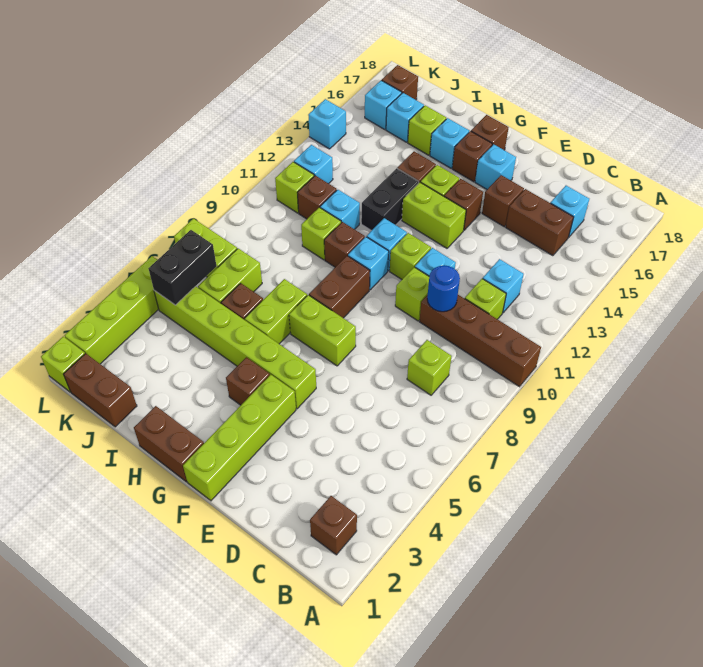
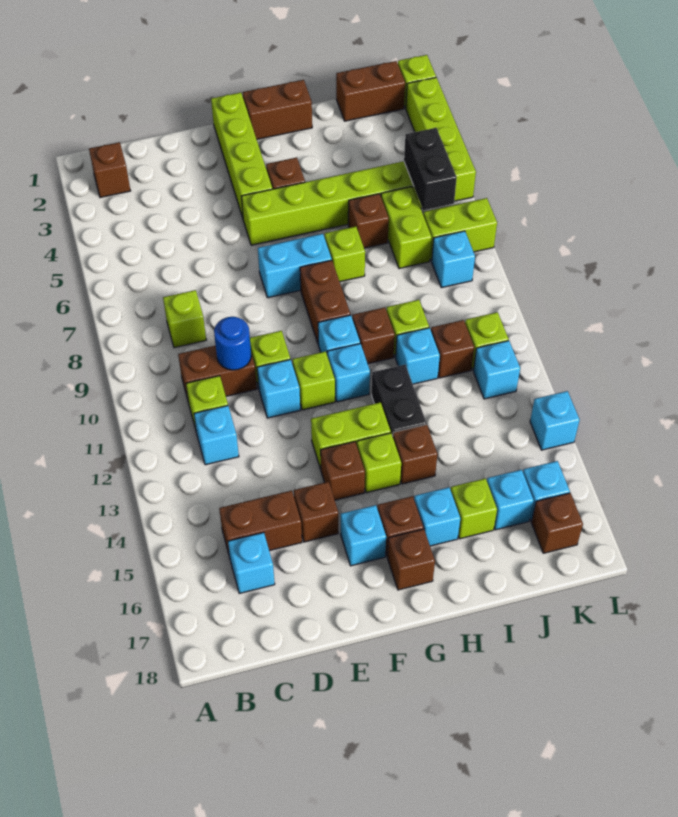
brown 1x4 brick [419,295,541,387] -> brown 1x2 brick [178,345,257,403]
lime 1x2 brick [289,295,356,366] -> cyan 1x2 brick [258,234,332,298]
lime 1x2 brick [245,279,307,344] -> lime 1x1 brick [325,227,365,282]
none -> cyan 1x1 brick [432,231,475,288]

